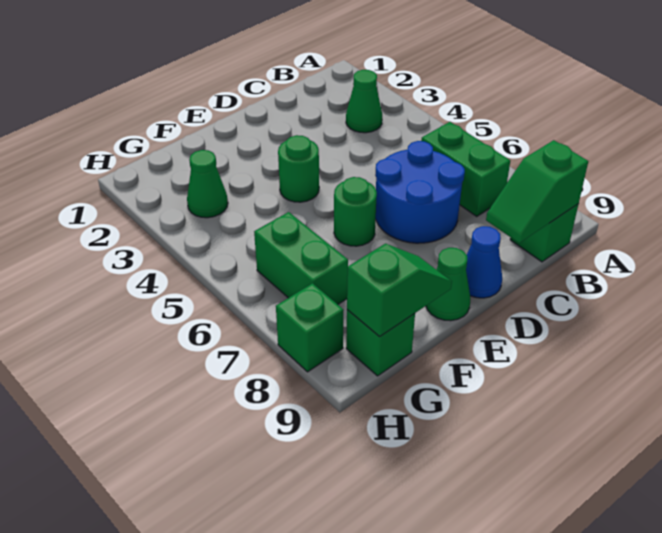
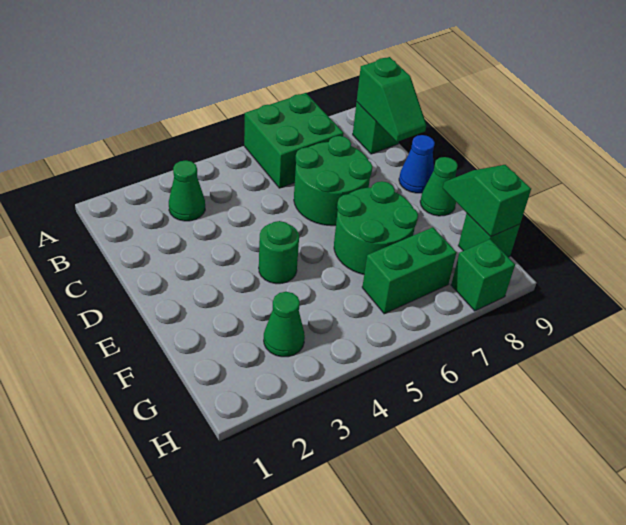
green 1x2 brick [421,122,510,216] -> green 2x2 brick [244,93,344,188]
blue 2x2 round brick [375,141,465,243] -> green 2x2 round brick [294,136,373,226]
green 1x1 round brick [334,177,377,246] -> green 2x2 round brick [334,181,418,274]

